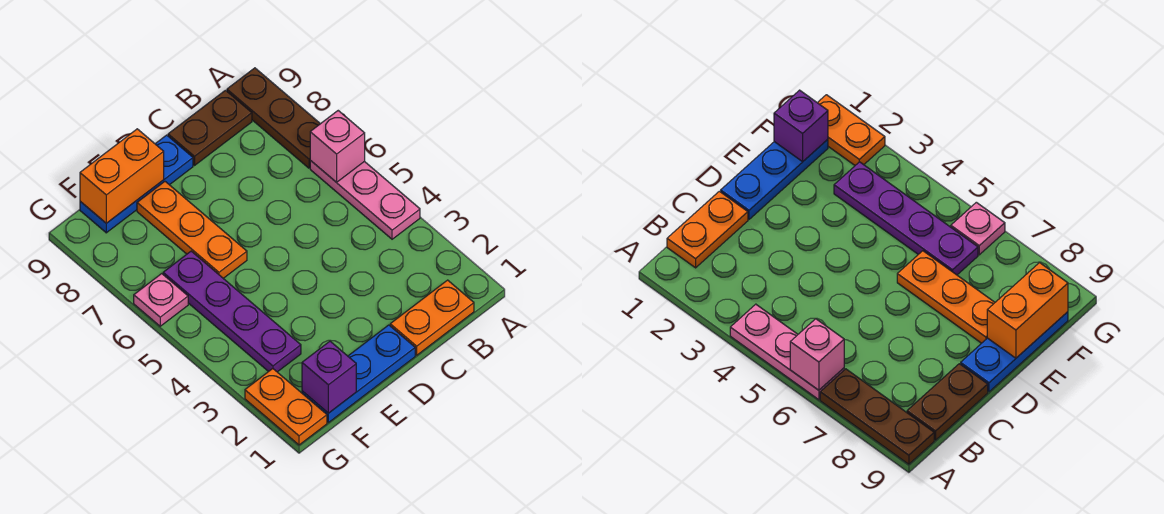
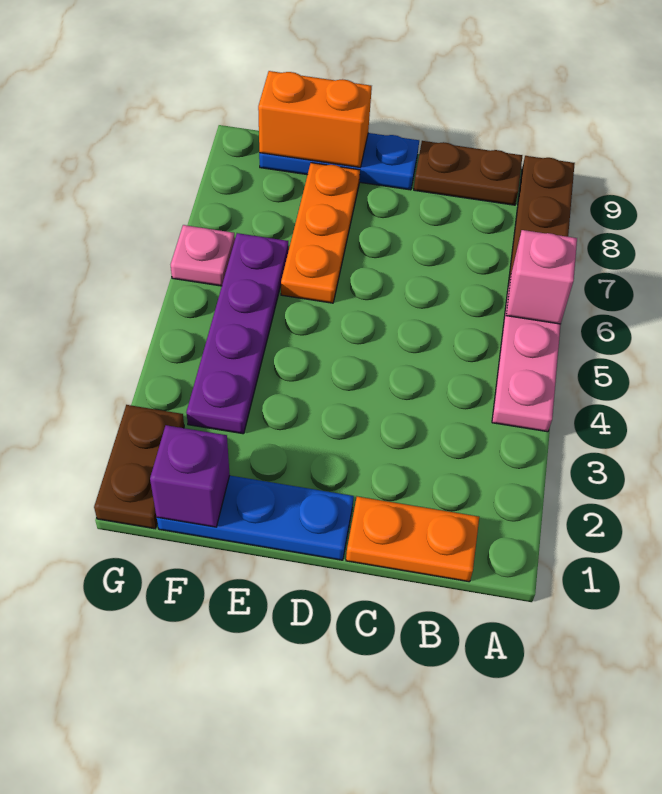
orange 1x2 plate [245,369,327,445] -> brown 1x2 plate [94,405,184,529]

